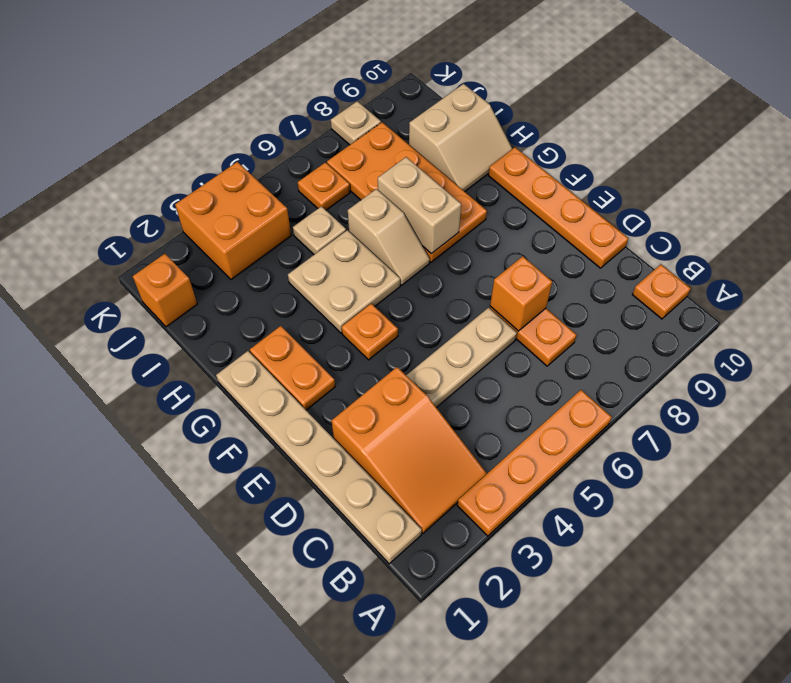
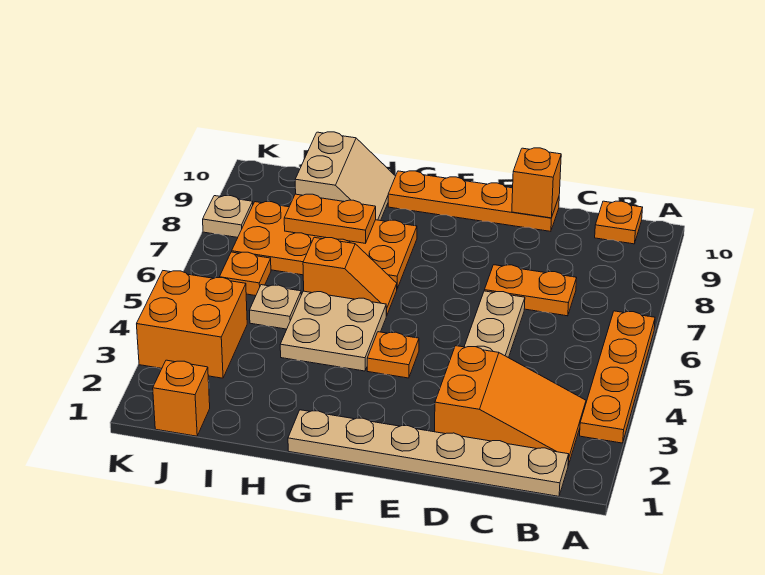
orange 1x1 brick [490,256,552,331] -> orange 1x1 brick moved to [512,148,561,218]
orange 1x2 plate [250,326,335,410] -> orange 1x2 plate moved to [284,194,376,243]
tan 1x2 slope [348,189,430,285] -> orange 1x2 slope [303,237,397,316]
tan 1x2 brick [378,157,461,254] -> none

